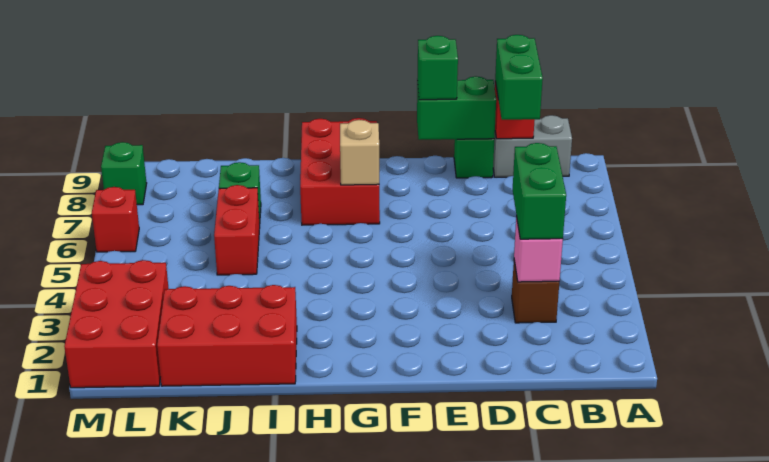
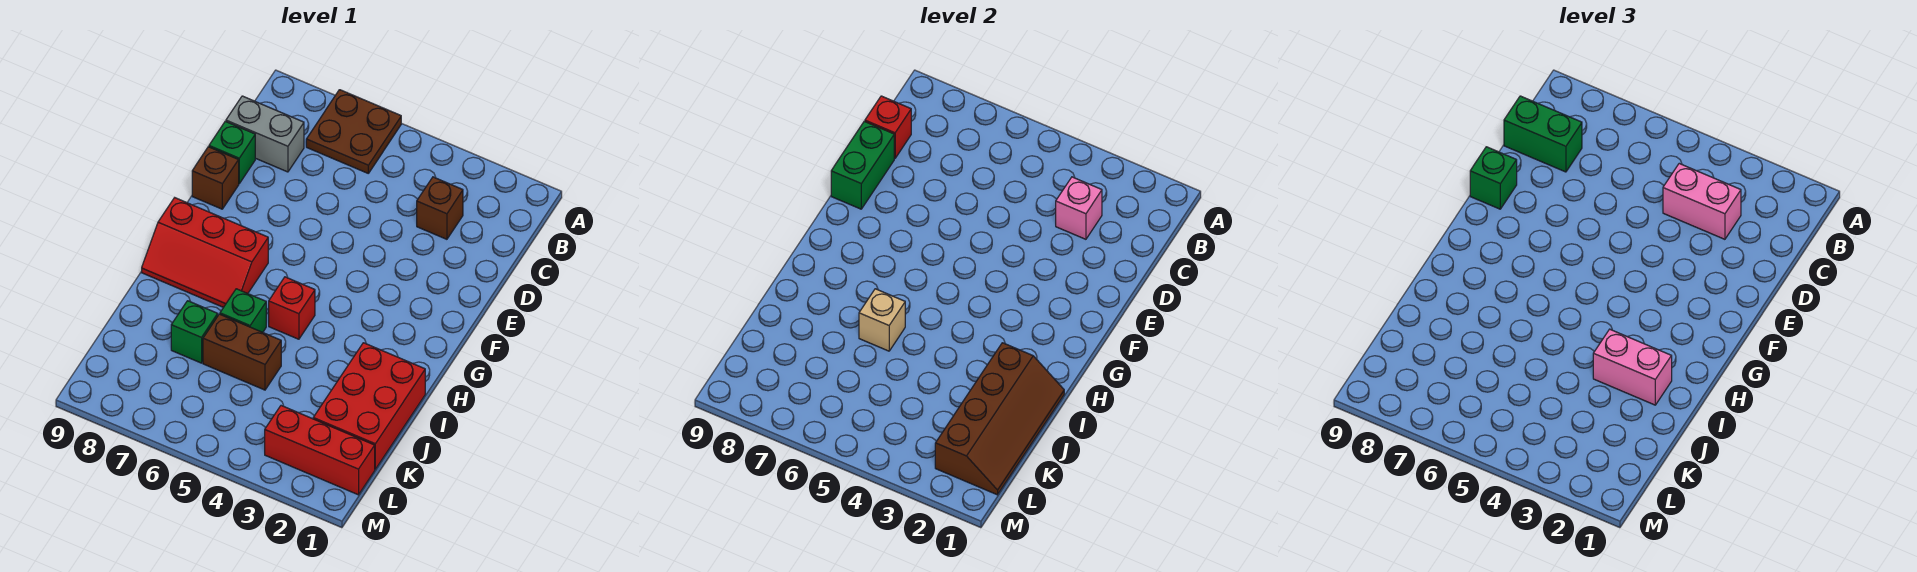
none -> brown 2x2 plate [306,90,401,173]
grey 1x2 brick [493,115,572,177] -> grey 1x2 brick turned to [226,96,304,172]
green 1x2 brick [513,143,566,239] -> pink 1x2 brick [1663,164,1741,239]
none -> brown 1x1 brick [192,147,239,209]
red 2x3 brick [300,118,380,225] -> red 2x3 slope [142,198,268,307]
tan 1x1 brick [340,120,379,185] -> tan 1x1 brick moved to [859,289,905,351]
none -> brown 2x4 slope [935,343,1064,495]
none -> pink 1x2 brick [1593,329,1672,405]
red 1x2 brick [214,185,260,275] -> brown 1x2 brick [203,314,281,390]
red 2x3 brick [64,260,169,388] -> red 1x3 brick [265,406,375,495]
red 1x1 brick [92,187,139,252] -> red 1x1 brick moved to [269,277,315,339]
green 1x1 brick [101,142,147,205] -> green 1x1 brick moved to [220,289,266,332]

